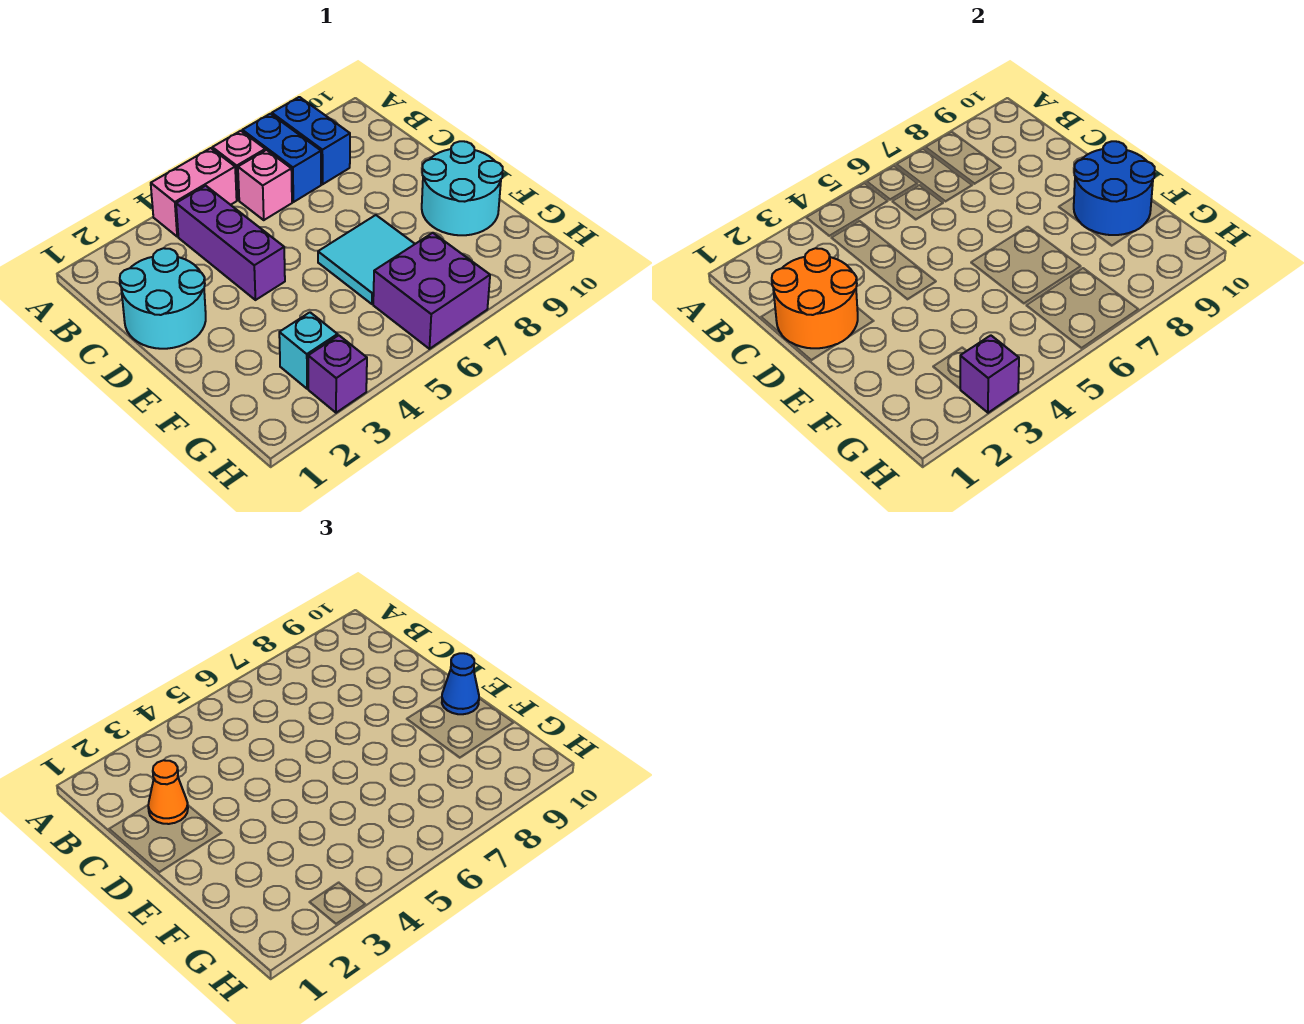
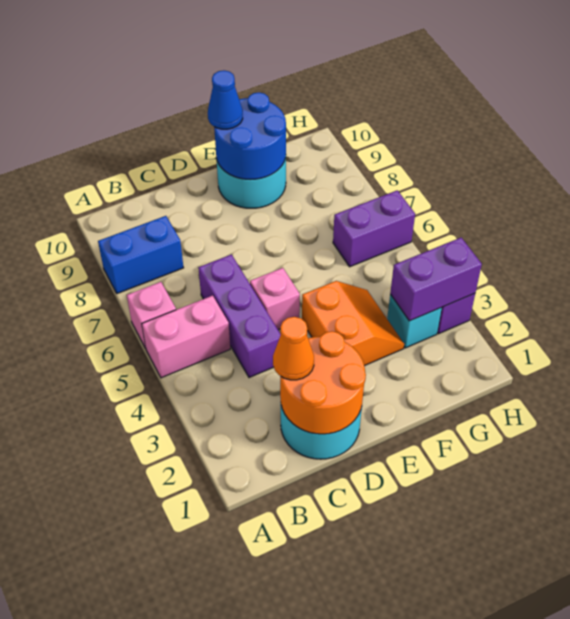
pink 1x2 brick [151,148,237,237] -> pink 1x2 brick turned to [142,296,230,378]
blue 1x2 brick [242,114,321,202] -> none
purple 1x3 brick [176,186,285,300] -> purple 1x3 brick turned to [198,255,281,378]
pink 1x1 brick [238,150,292,220] -> pink 1x1 brick moved to [250,268,300,330]
none -> orange 2x2 slope [302,281,404,366]
cyan 2x2 tile [318,215,415,304] -> none
purple 2x2 brick [373,233,490,349] -> purple 1x2 brick [333,190,415,267]
purple 1x1 brick [960,335,1019,413] -> purple 1x2 brick [390,238,482,321]

